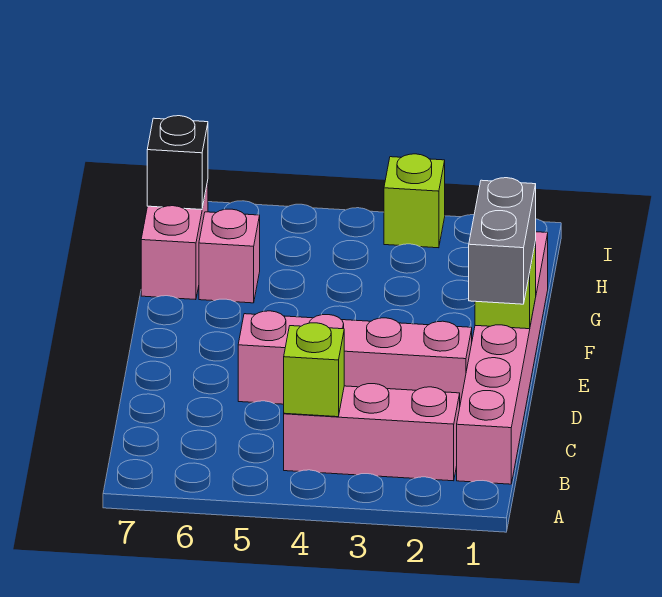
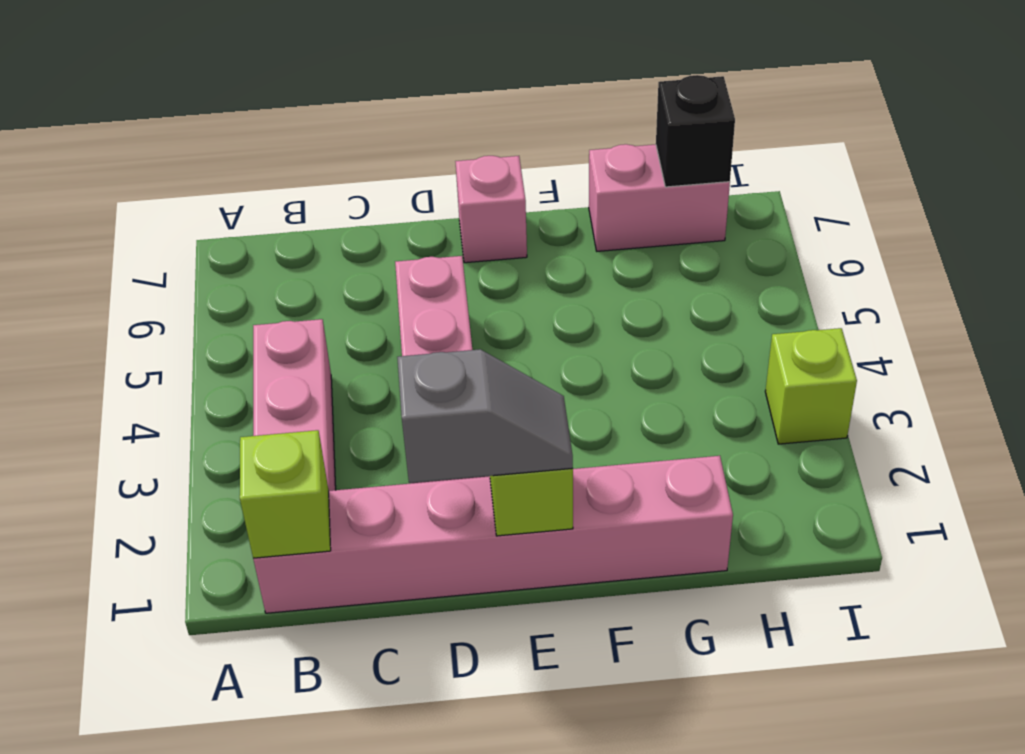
lime 1x1 brick [284,323,344,417] -> lime 1x1 brick moved to [240,430,331,558]
grey 1x2 brick [469,178,536,304] -> grey 1x2 slope [397,349,573,483]
pink 1x1 brick [199,209,260,303] -> pink 1x1 brick moved to [455,156,527,263]

